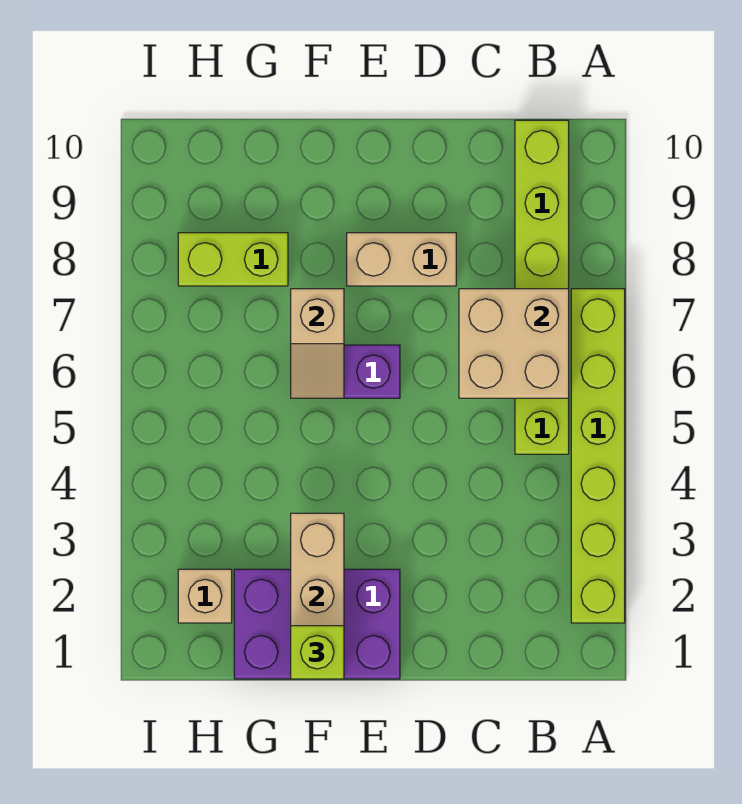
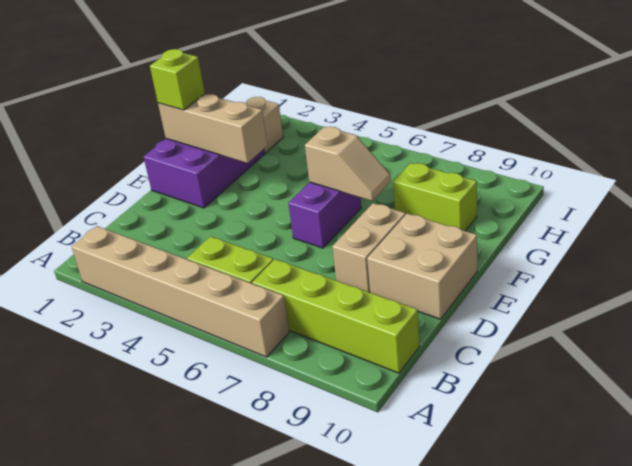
lime 1x6 brick [571,289,625,623] -> tan 1x6 brick [72,226,289,357]
tan 2x2 brick [459,289,569,398] -> tan 2x2 brick moved to [367,214,477,319]
tan 1x2 slope [291,289,344,398] -> tan 1x2 slope turned to [305,127,391,201]
lime 1x2 brick [178,233,288,286] -> lime 1x2 brick turned to [393,163,477,231]

